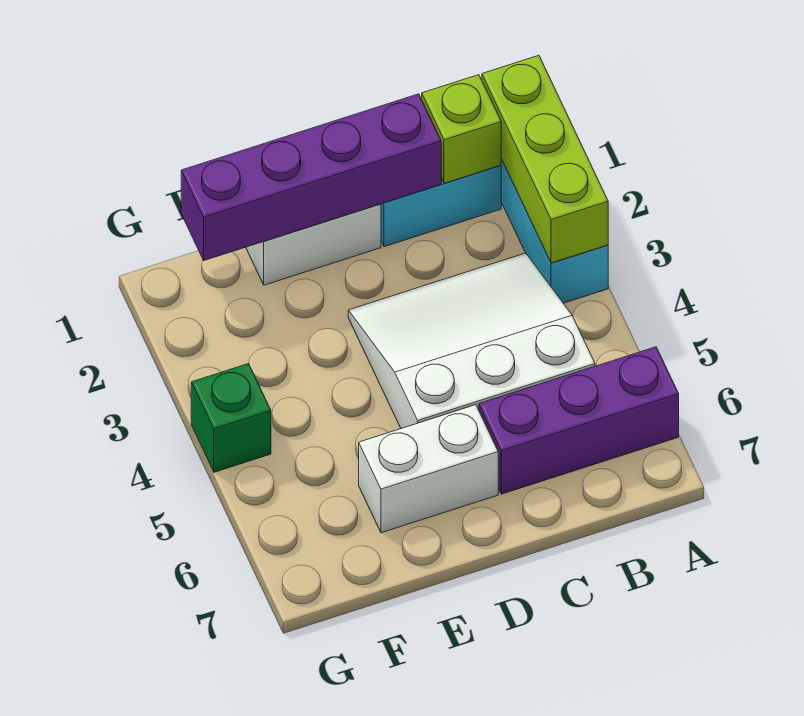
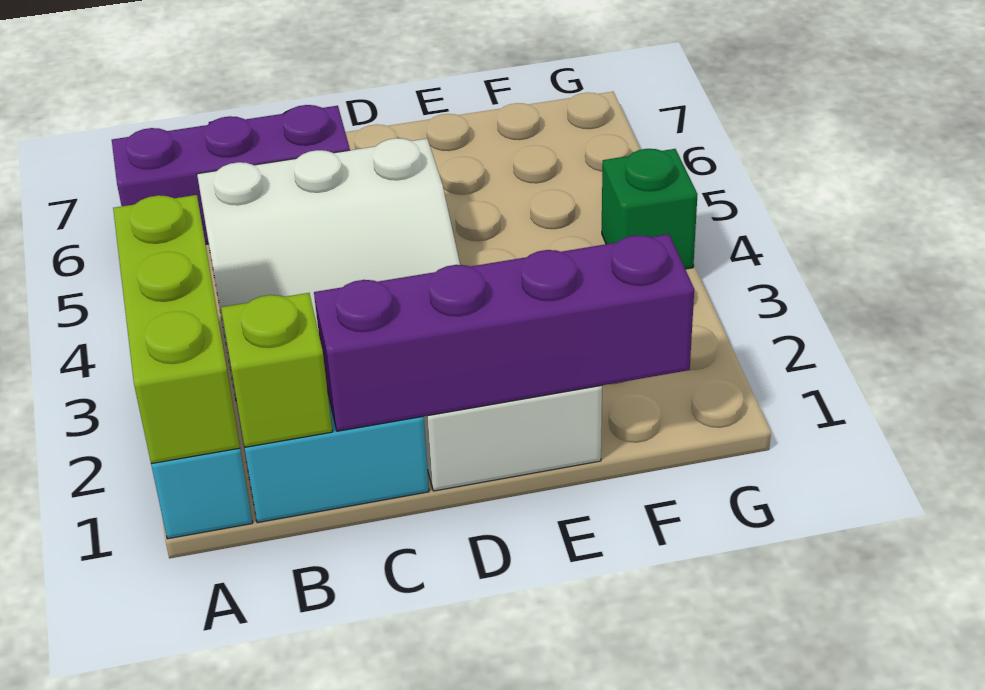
white 1x2 brick [359,405,498,533] -> none

